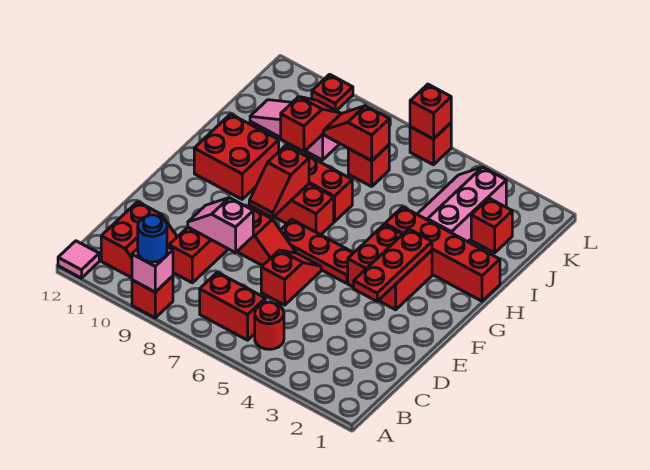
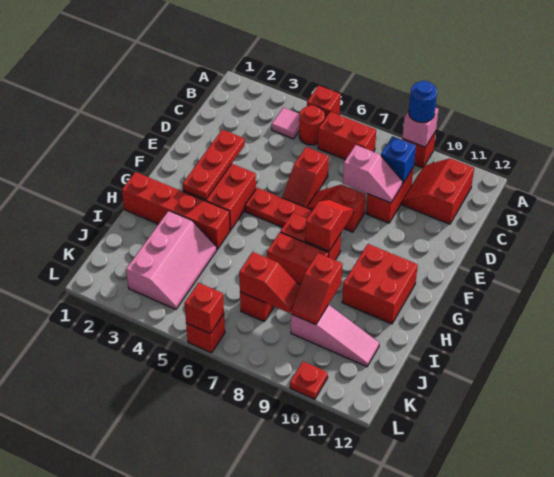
pink 1x1 tile [58,241,99,278] -> pink 1x1 tile moved to [272,108,300,139]
none -> blue 1x1 brick [381,136,416,184]
red 1x1 brick [471,198,512,253] -> red 1x1 brick moved to [307,85,341,119]

